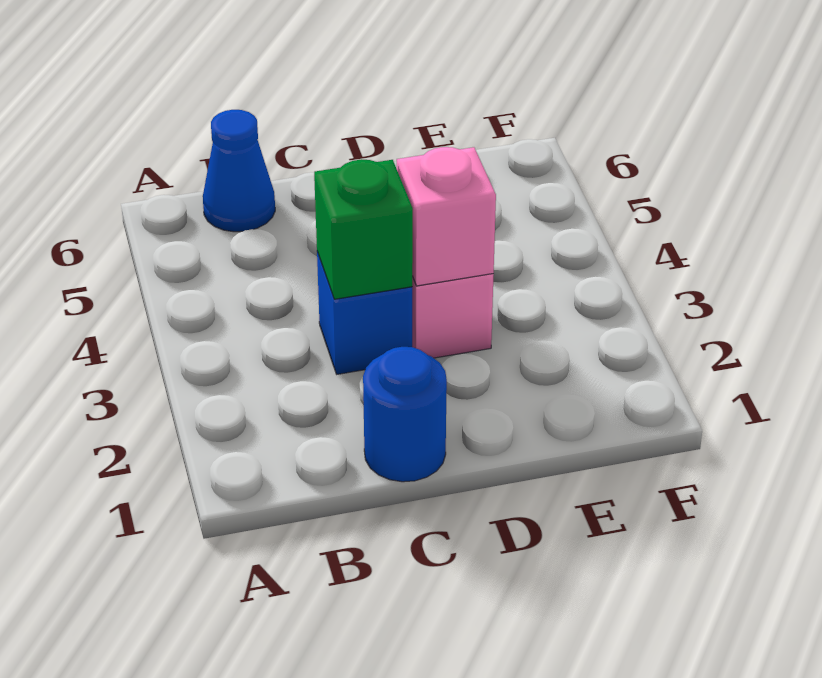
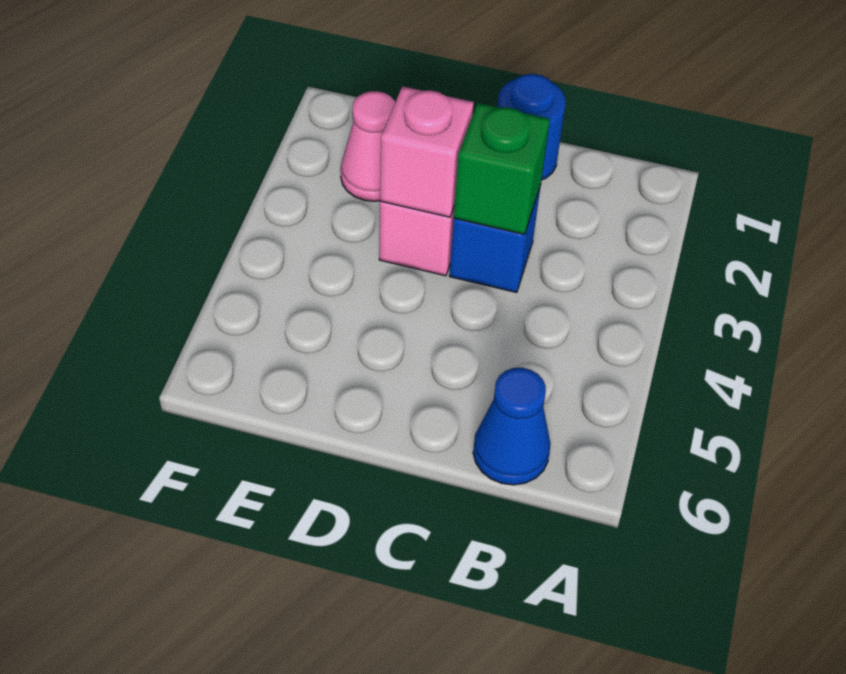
none -> pink 1x1 cone [341,91,395,202]

